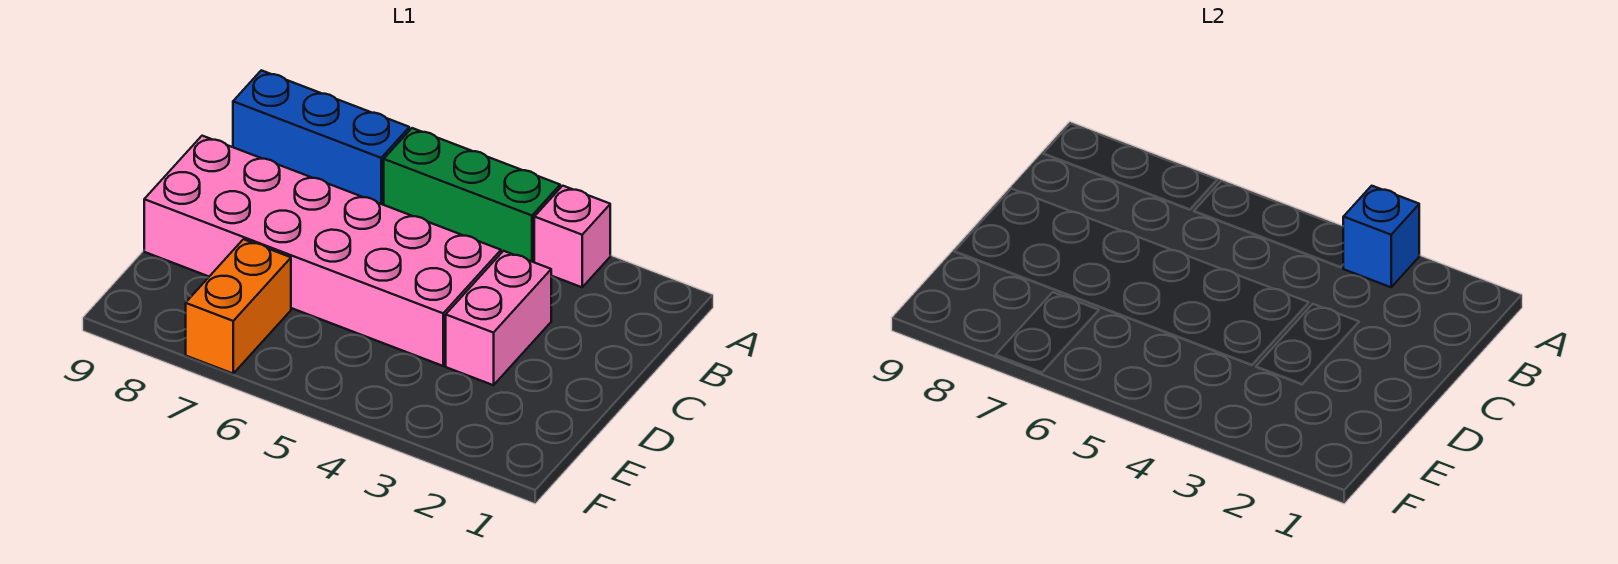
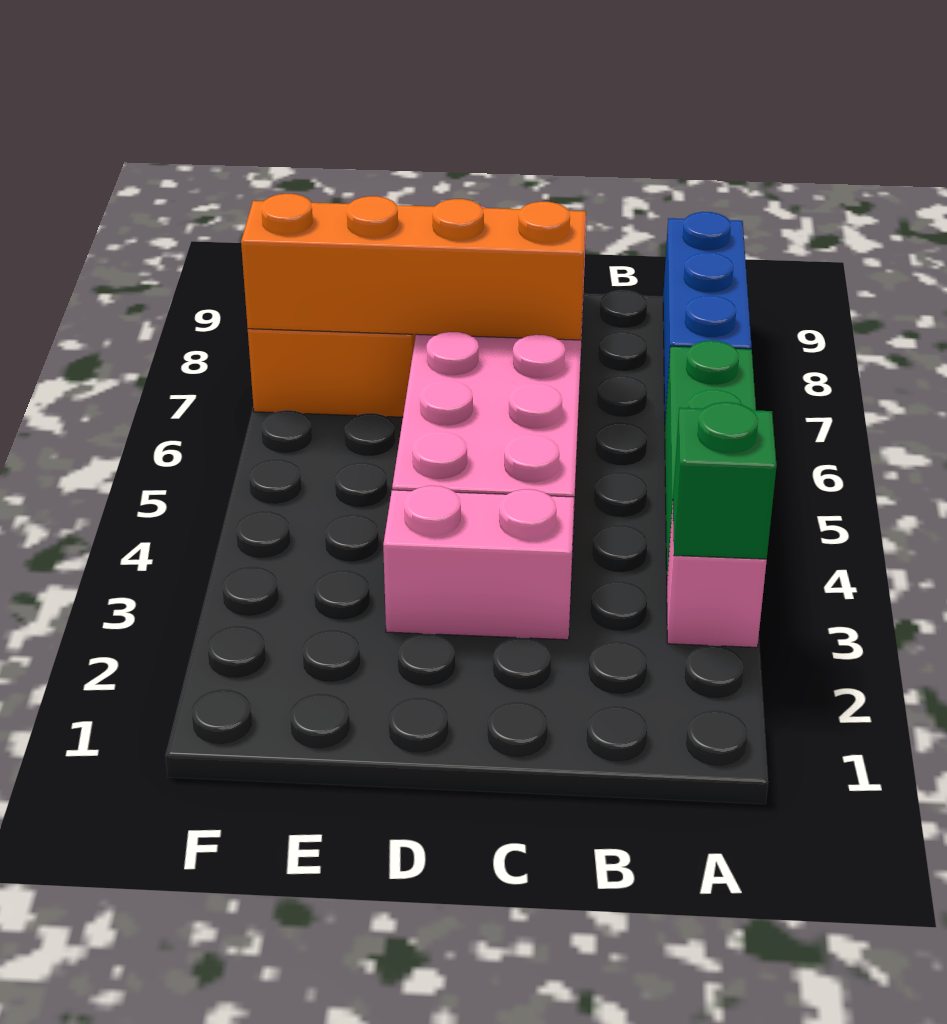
blue 1x1 brick [1343,186,1419,287] -> green 1x1 brick [673,402,777,559]
none -> orange 1x4 brick [241,194,586,340]

